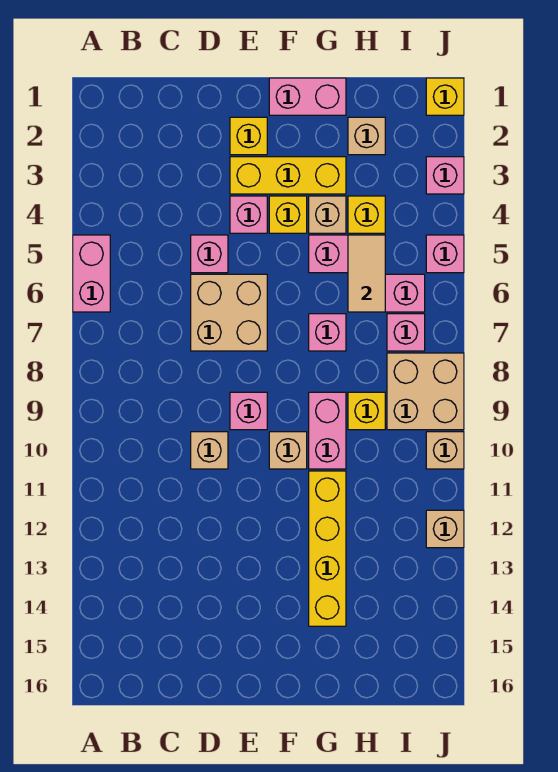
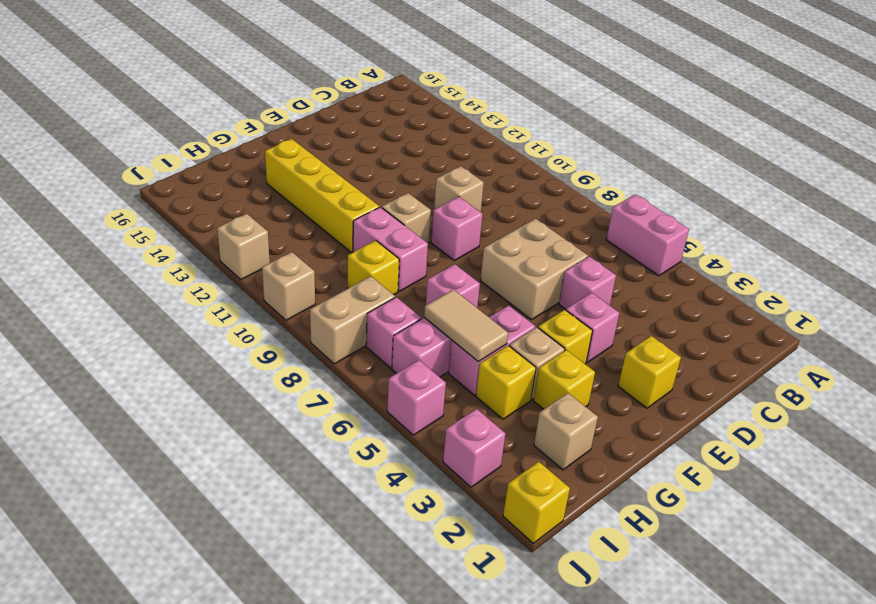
yellow 1x3 brick [230,157,346,194] -> yellow 1x1 brick [534,350,595,409]
pink 1x2 brick [269,78,346,115] -> none
tan 2x2 brick [387,353,464,430] -> tan 1x2 brick [310,276,395,364]

